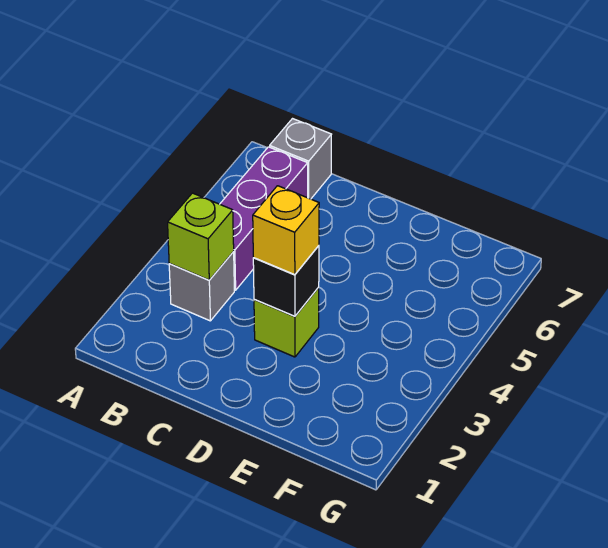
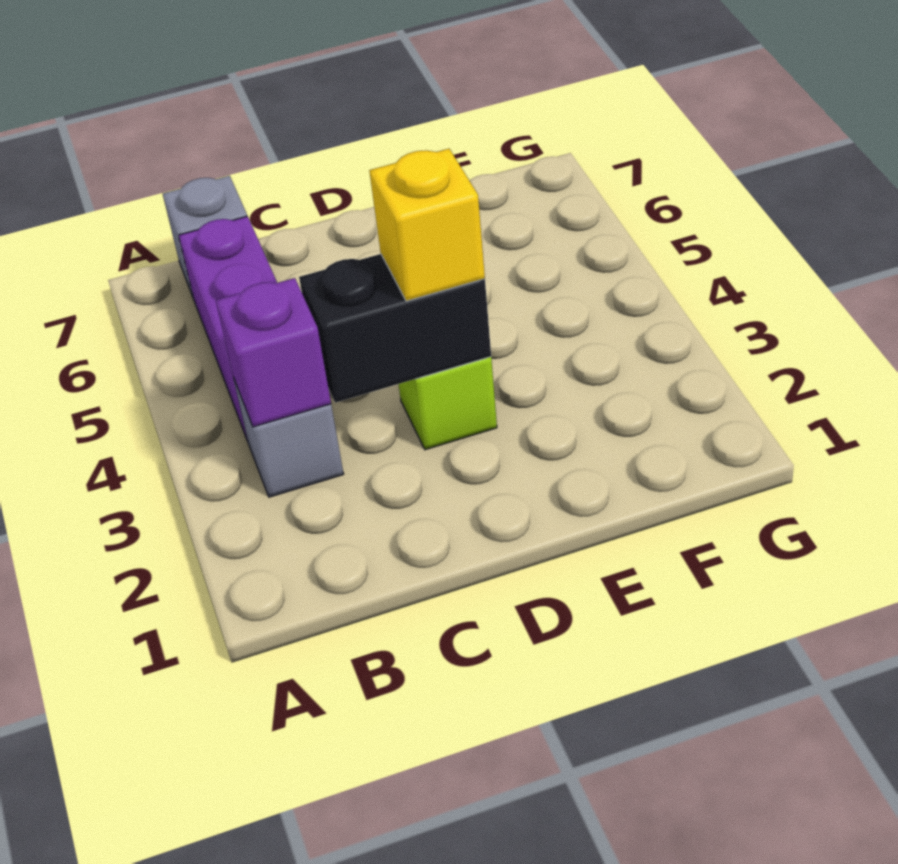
lime 1x1 brick [168,193,234,280] -> purple 1x1 brick [216,278,331,427]
black 1x1 brick [253,246,319,316] -> black 1x2 brick [299,254,491,403]

